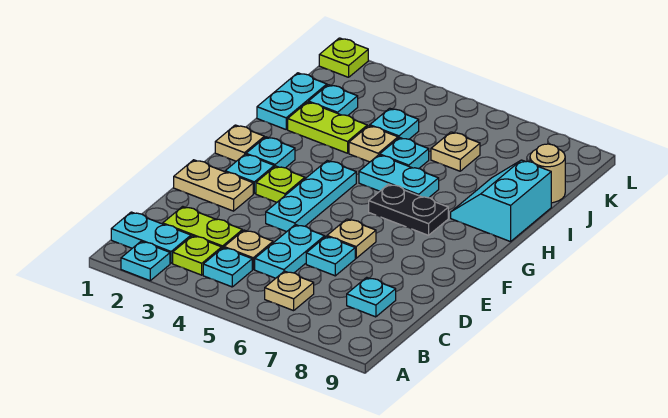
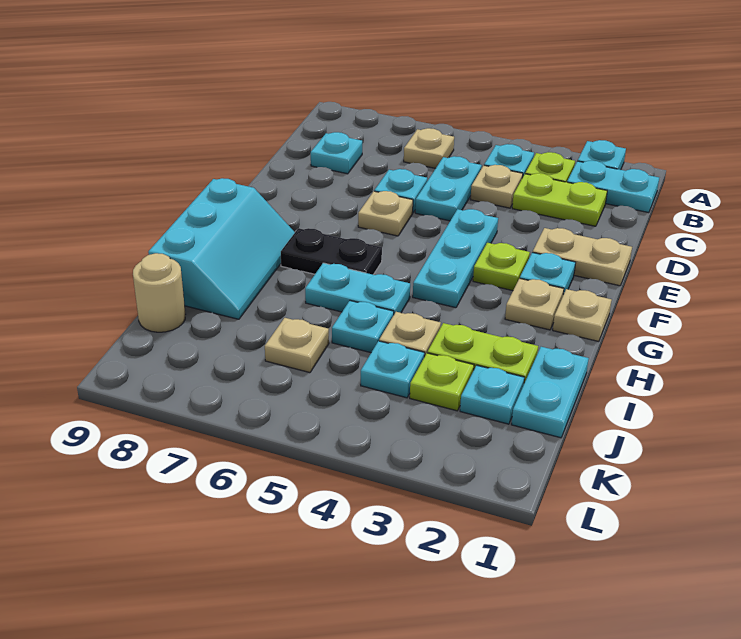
cyan 1x1 plate [246,137,295,168] -> tan 1x1 plate [505,278,564,330]
cyan 2x2 slope [451,160,551,242] -> cyan 2x3 slope [148,178,295,319]
lime 1x1 plate [319,38,368,77] -> lime 1x1 plate moved to [410,353,474,411]

